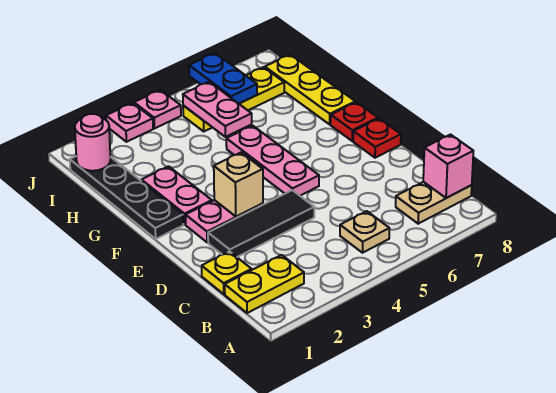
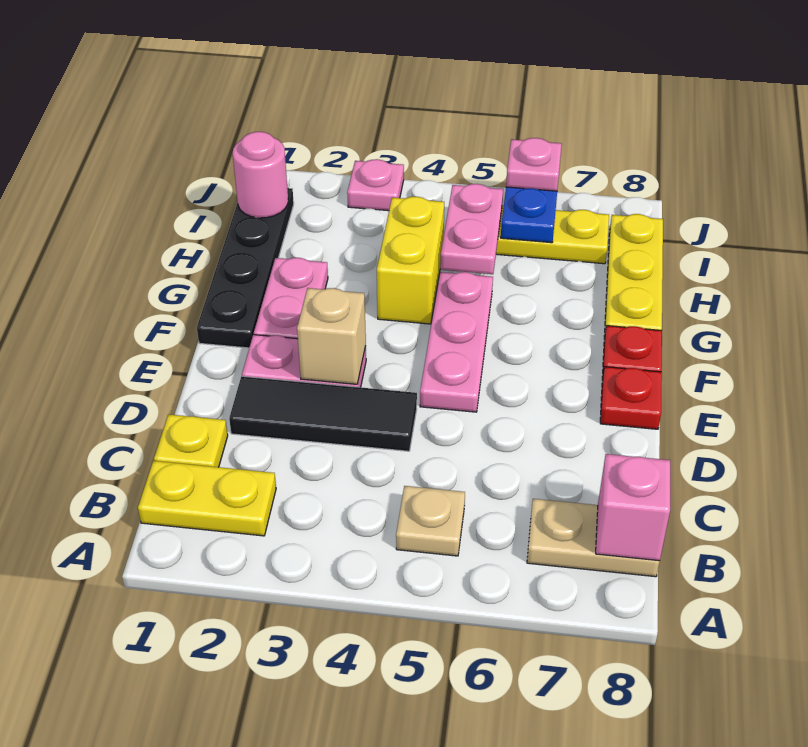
none -> yellow 1x2 brick [377,197,444,324]
pink 1x1 plate [134,90,181,128] -> pink 1x1 plate moved to [506,138,562,191]

